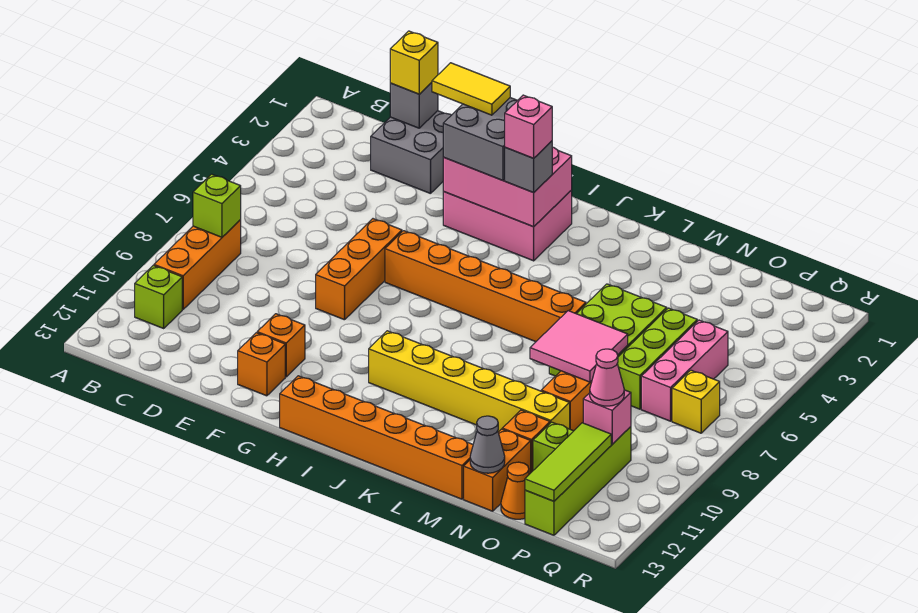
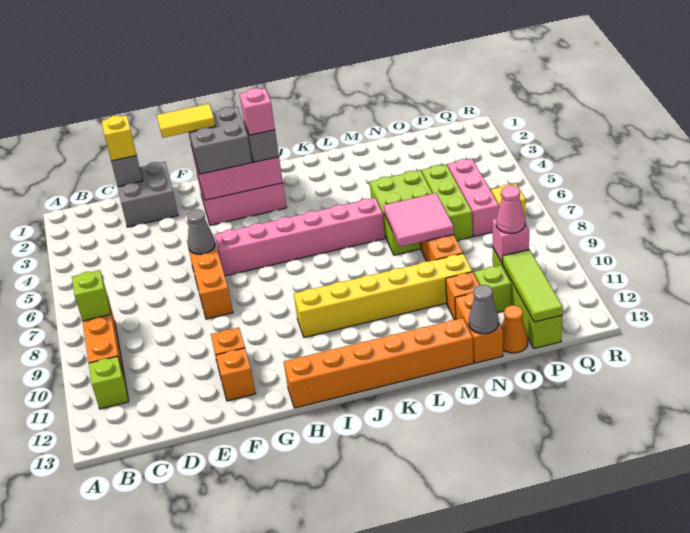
none -> grey 1x1 cone [187,209,215,254]
orange 1x6 brick [385,231,586,342] -> pink 1x6 brick [215,198,385,276]

